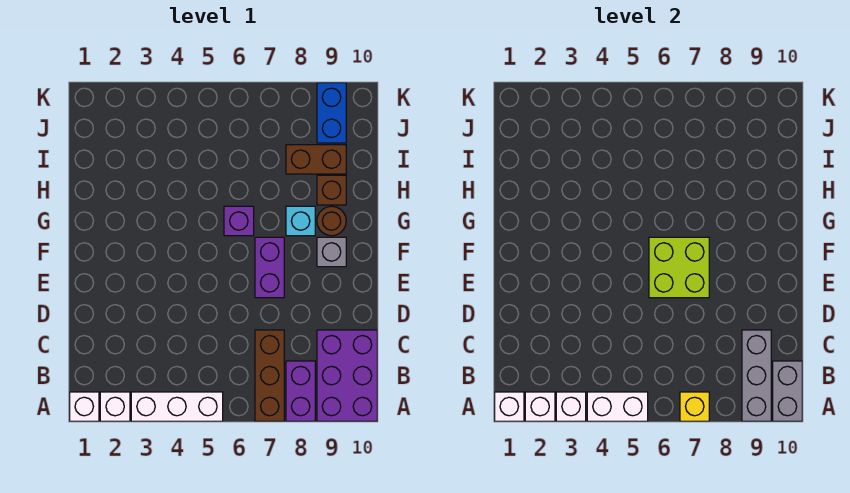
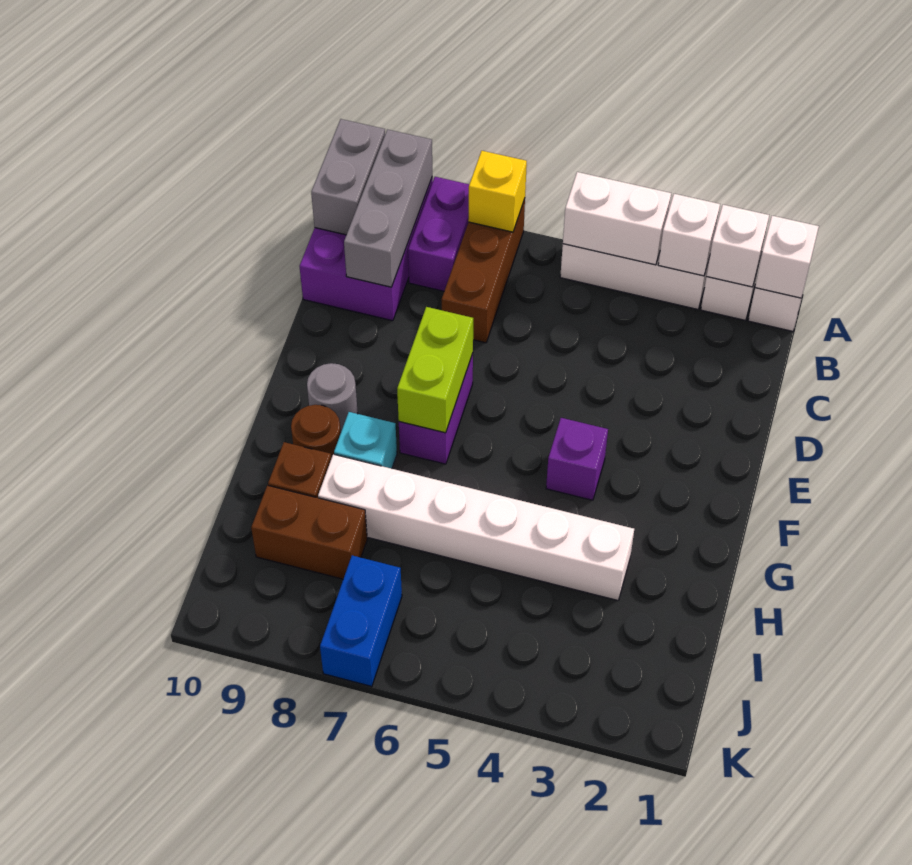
lime 2x2 brick [649,237,709,298] -> lime 1x2 brick [397,307,473,433]
grey 1x1 brick [317,237,346,267] -> grey 1x1 round brick [307,363,358,431]
purple 1x1 brick [224,206,254,236] -> purple 1x1 brick moved to [546,418,608,500]
none -> white 1x6 brick [318,454,634,600]
blue 1x2 brick [317,83,346,143] -> blue 1x2 brick moved to [320,555,402,687]

